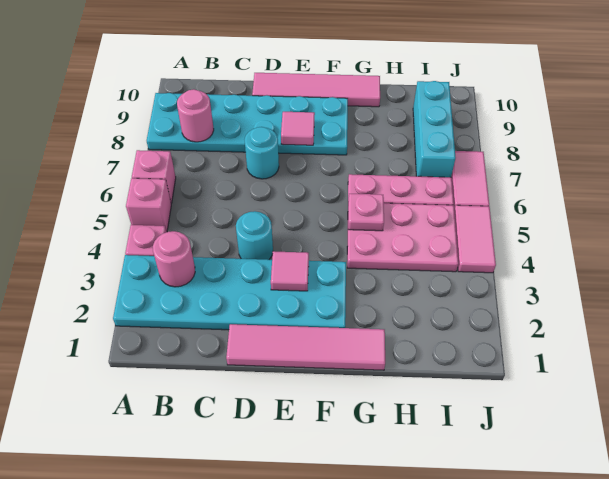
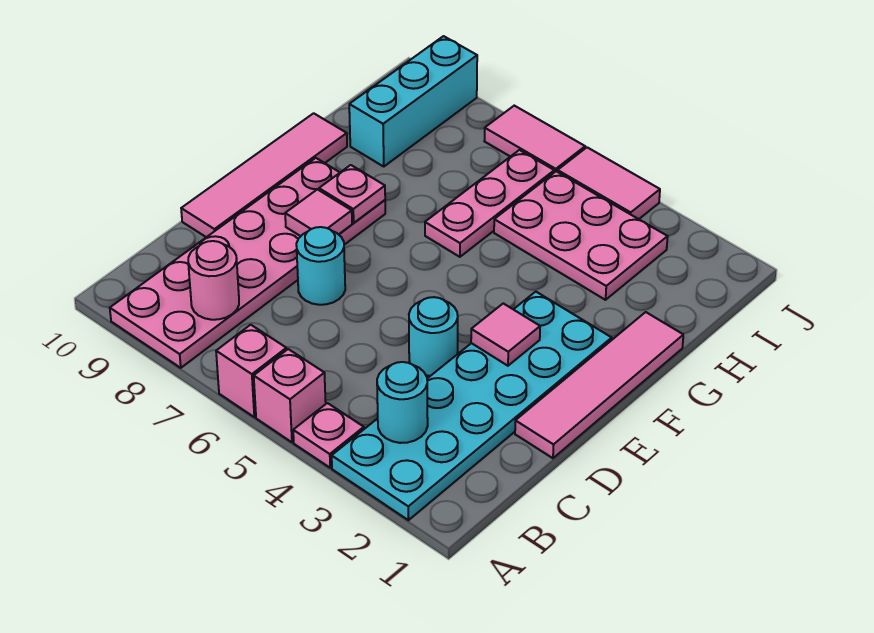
cyan 2x6 plate [147,93,348,155] -> pink 2x6 plate [110,158,385,368]
pink 1x1 round brick [153,231,195,287] -> cyan 1x1 round brick [377,362,428,443]
pink 2x3 plate [347,203,458,272] -> pink 2x3 plate turned to [494,171,668,300]
pink 1x1 plate [348,194,384,231] -> pink 1x1 plate moved to [319,165,385,223]
cyan 1x3 brick [413,81,456,177] -> cyan 1x3 brick turned to [349,36,477,166]

